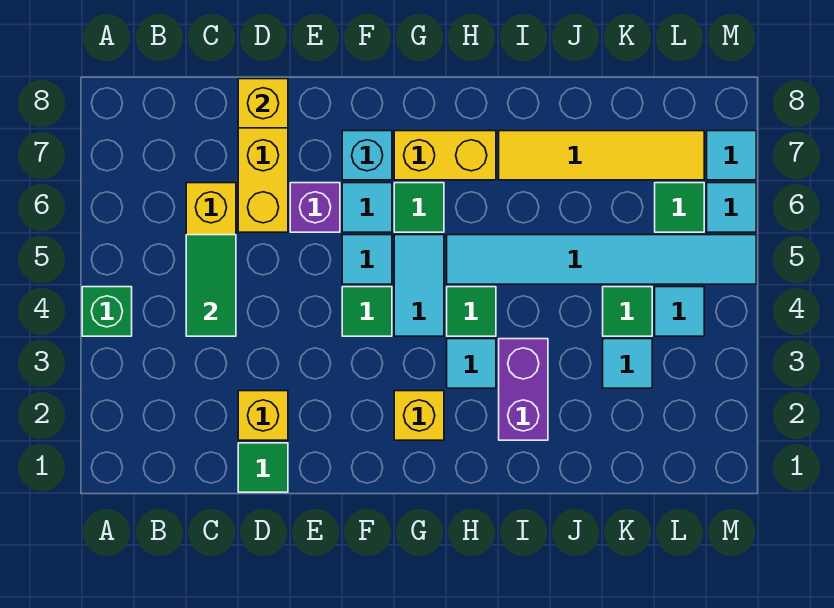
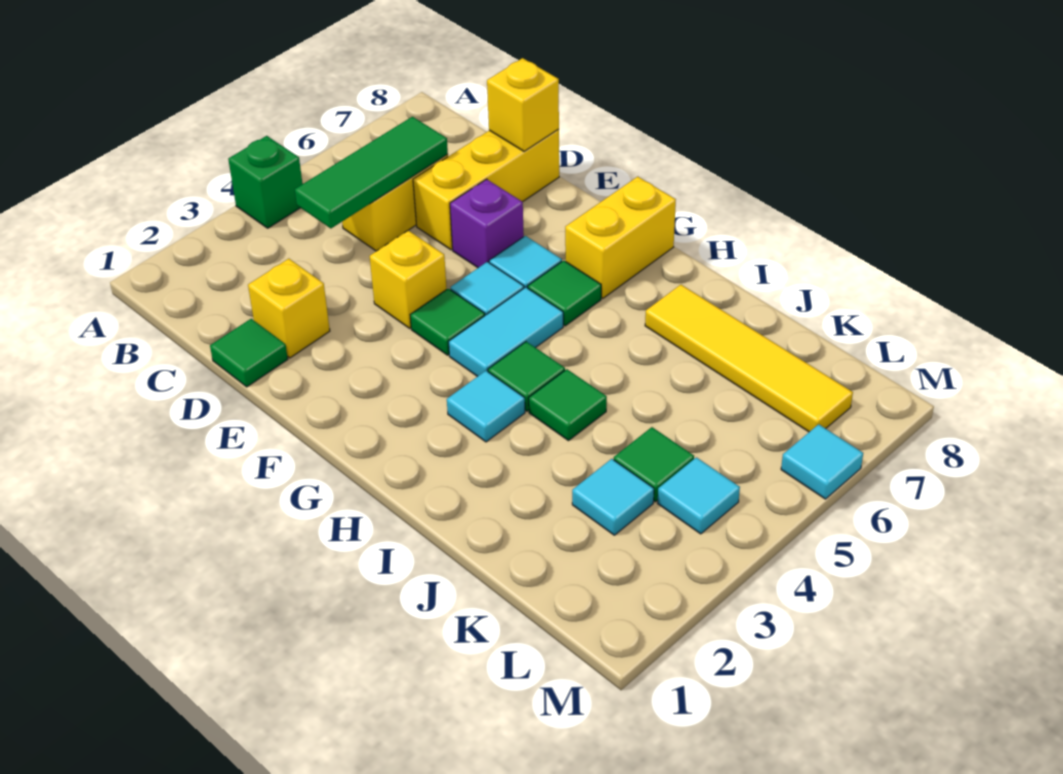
green 1x2 tile [186,235,236,336] -> green 1x3 tile [295,117,448,228]
cyan 1x1 brick [342,131,392,180] -> none
yellow 1x1 brick [394,391,444,440] -> yellow 1x1 brick moved to [370,230,447,328]
yellow 1x2 brick [394,131,496,180] -> yellow 1x2 brick turned to [565,177,676,298]
cyan 1x6 tile [447,235,756,284] -> none
purple 1x2 brick [499,339,548,440] -> none
green 1x1 tile [655,183,704,232] -> green 1x1 tile moved to [529,369,607,441]
cyan 1x1 tile [707,131,756,180] -> none

